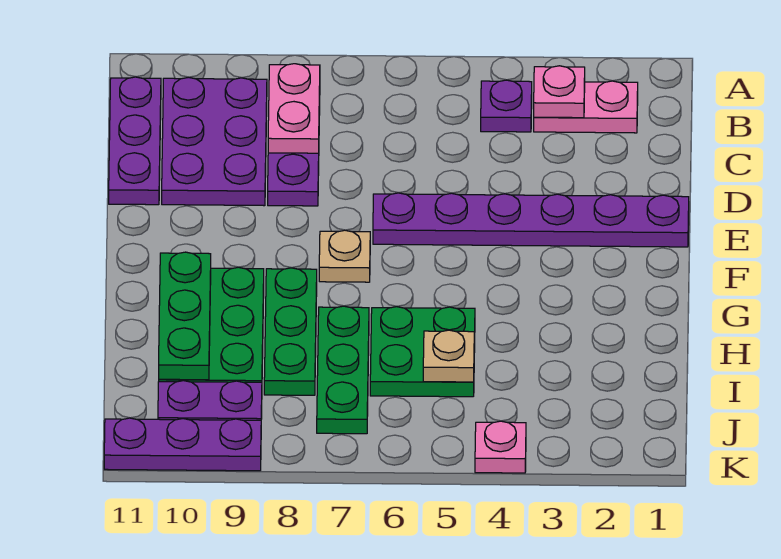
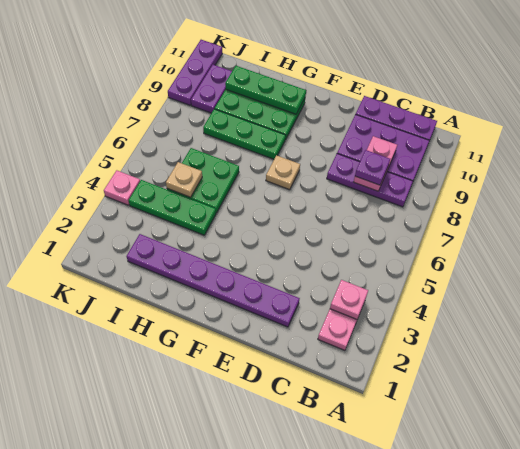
purple 1x1 plate [481,80,532,132] -> purple 1x1 plate moved to [355,150,390,185]
pink 1x2 plate [268,64,320,153] -> pink 1x2 plate turned to [354,136,397,191]
purple 1x6 plate [373,193,689,247] -> purple 1x6 plate turned to [126,234,300,327]
green 1x3 plate [317,306,369,434] -> green 1x3 plate moved to [129,180,216,235]

